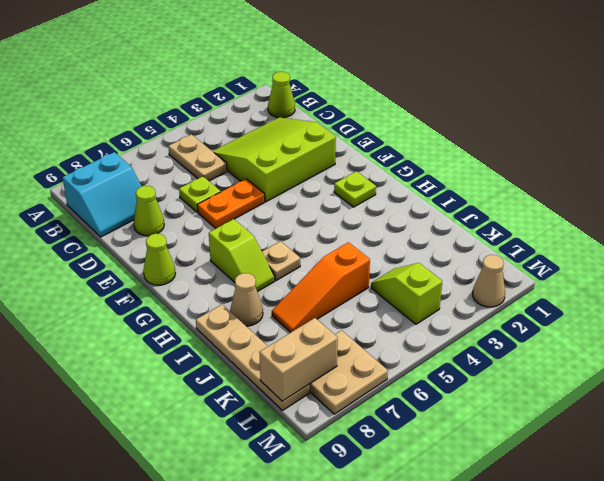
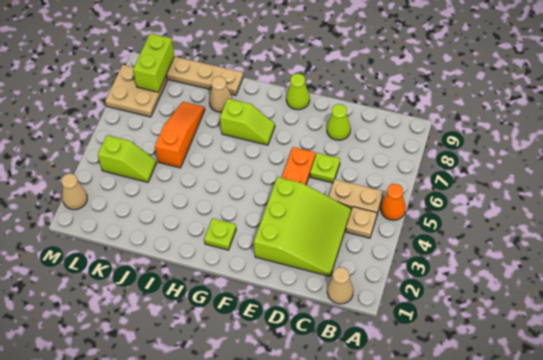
none -> orange 1x1 cone [381,184,406,220]
lime 1x1 cone [268,72,295,118] -> tan 1x1 cone [327,267,353,304]
cyan 2x2 slope [62,152,142,237] -> none
lime 1x2 slope [209,219,275,292] -> lime 1x2 slope turned to [220,99,275,145]
tan 1x1 plate [262,241,300,281] -> tan 1x1 plate moved to [346,207,377,238]
tan 1x2 brick [259,318,338,401] -> lime 1x2 brick [133,33,174,92]

